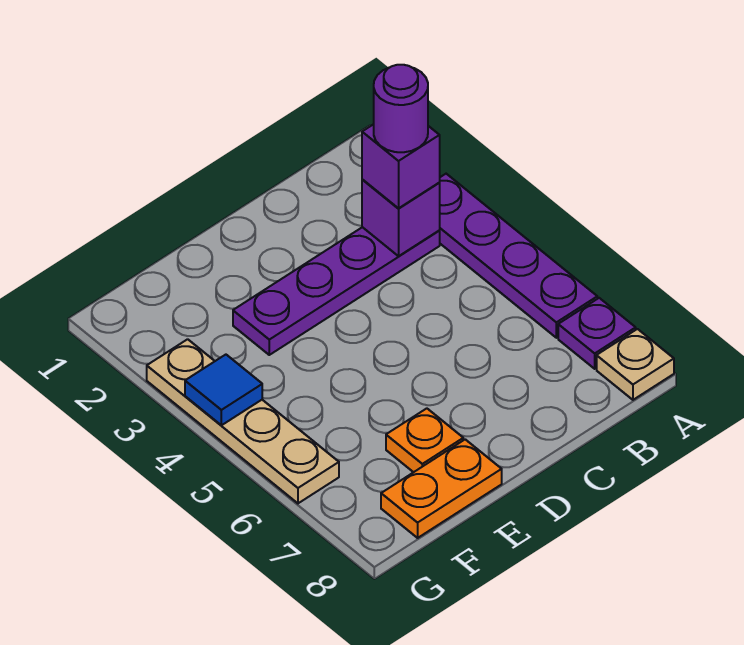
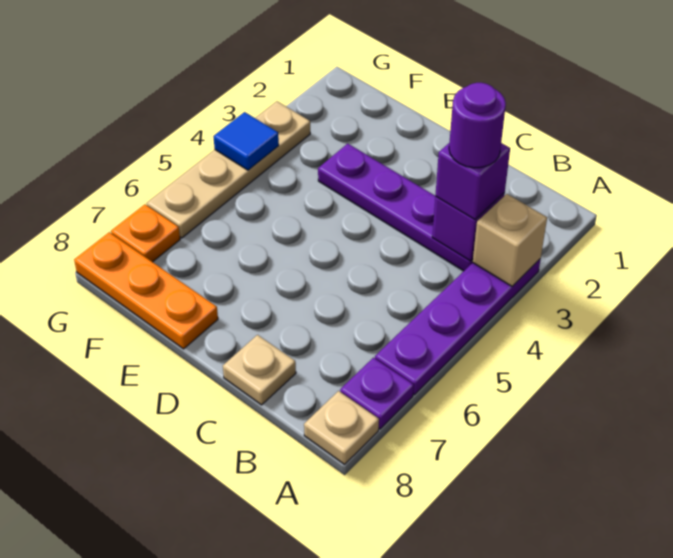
none -> tan 1x1 brick [473,194,547,286]
none -> tan 1x1 plate [223,335,296,405]
orange 1x1 plate [386,408,463,472] -> orange 1x1 plate moved to [111,205,180,262]
orange 1x2 plate [381,439,502,538] -> orange 1x3 plate [74,232,218,349]

